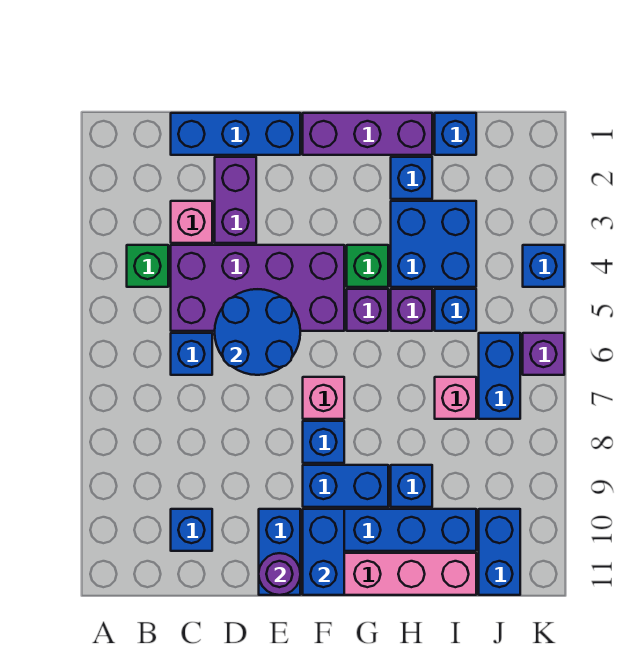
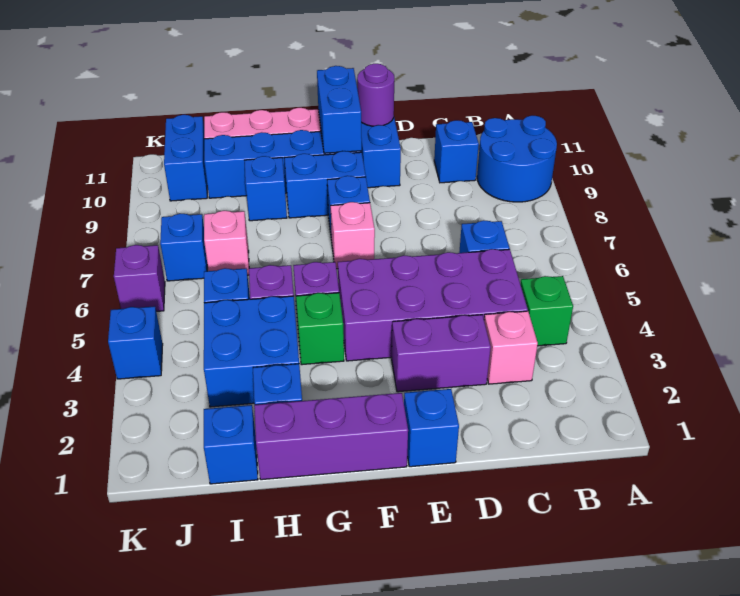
blue 1x3 brick [171,113,300,155] -> blue 1x1 brick [404,389,459,467]
purple 1x2 brick [215,157,256,243] -> purple 1x2 brick turned to [392,315,491,392]
blue 2x2 round brick [215,289,300,375] -> blue 2x2 round brick moved to [477,116,557,202]
blue 1x2 brick [479,333,520,419] -> blue 1x1 brick [160,213,207,281]

